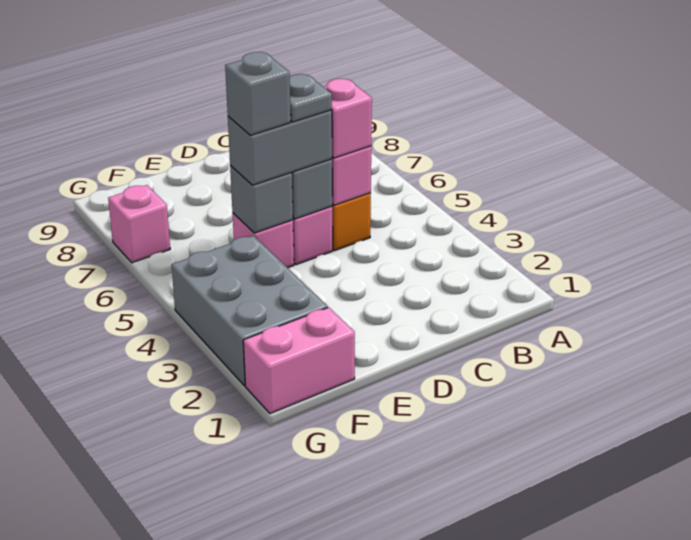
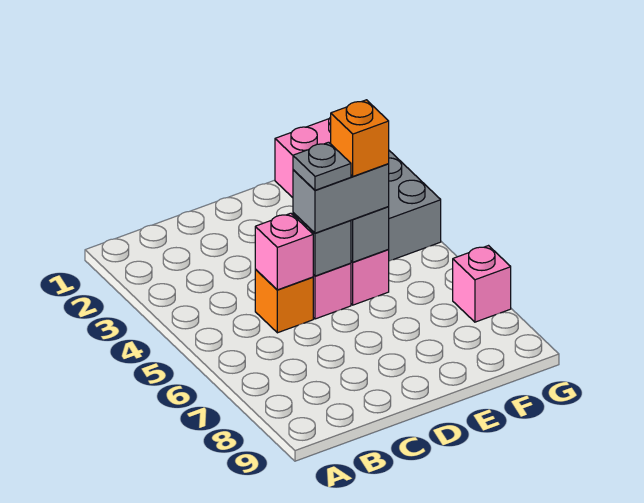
pink 1x1 brick [324,79,372,158] -> none
grey 1x1 brick [225,52,291,135] -> orange 1x1 brick [331,100,389,177]

